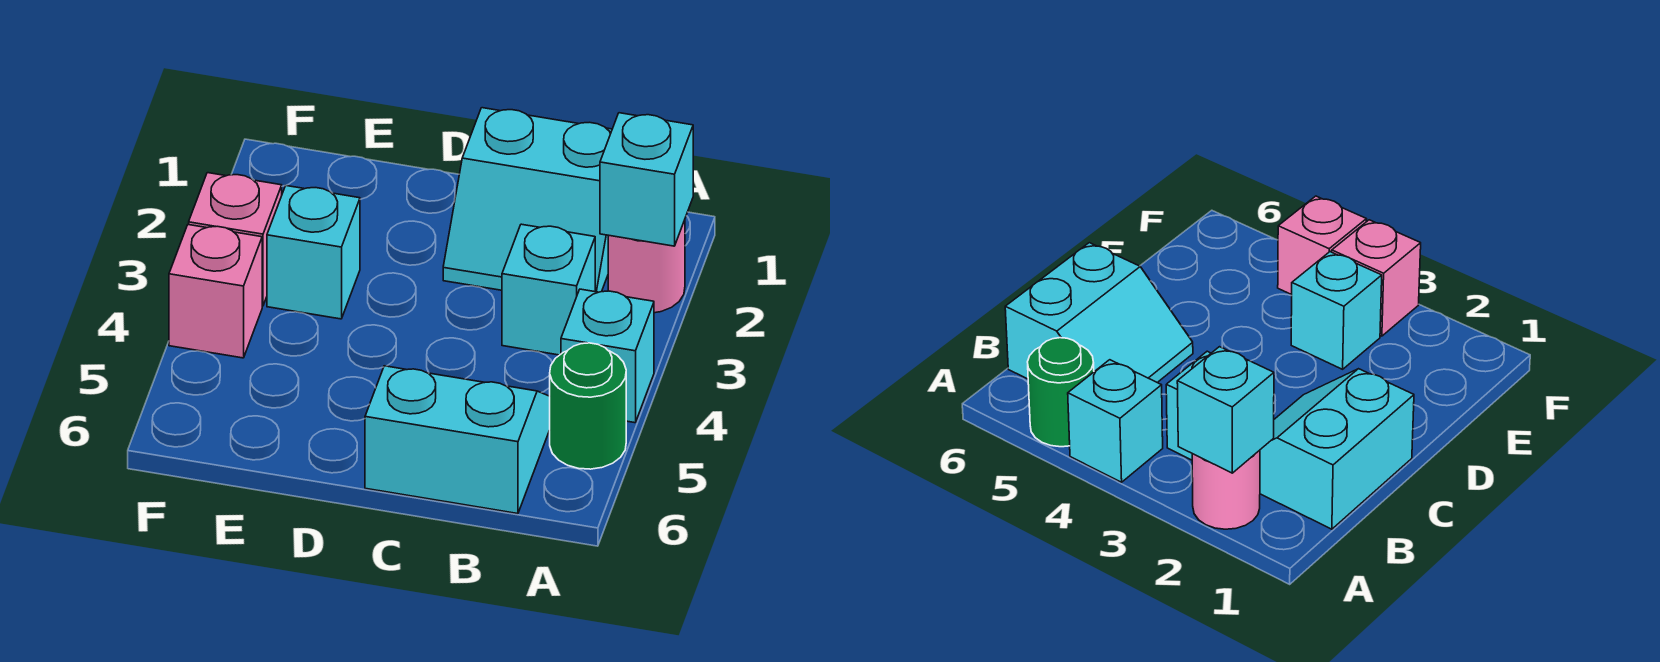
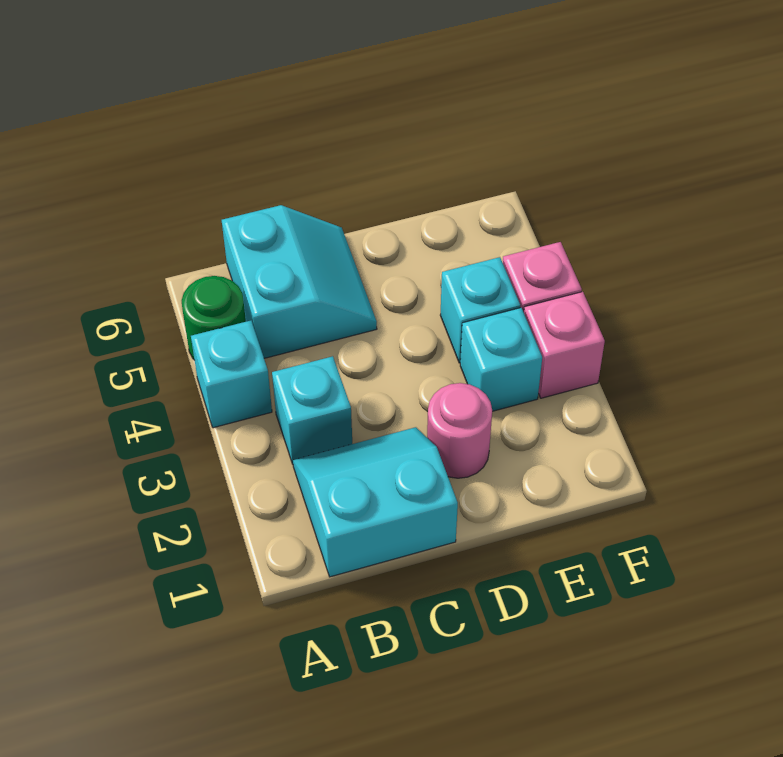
pink 1x1 round brick [608,220,685,313] -> pink 1x1 round brick moved to [427,383,492,478]
cyan 1x1 brick [600,113,693,246] -> cyan 1x1 brick moved to [440,257,520,363]
cyan 2x2 slope [365,366,550,514] -> cyan 2x2 slope turned to [222,205,377,358]

